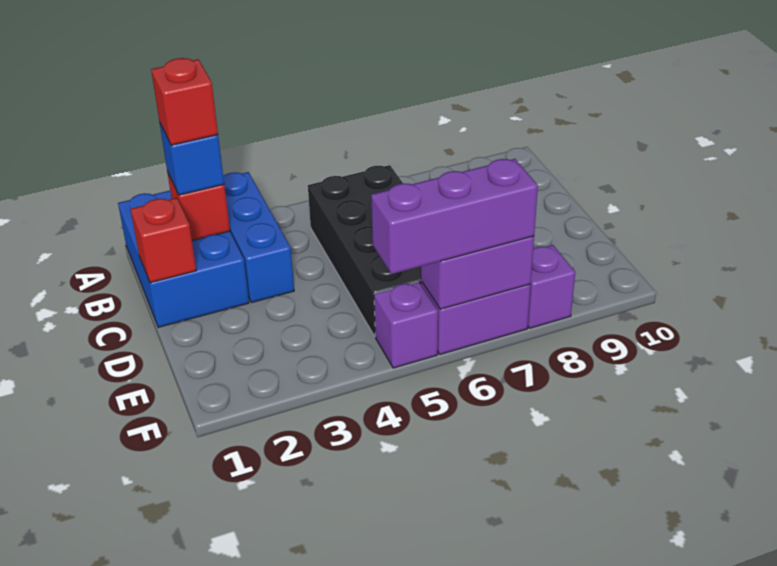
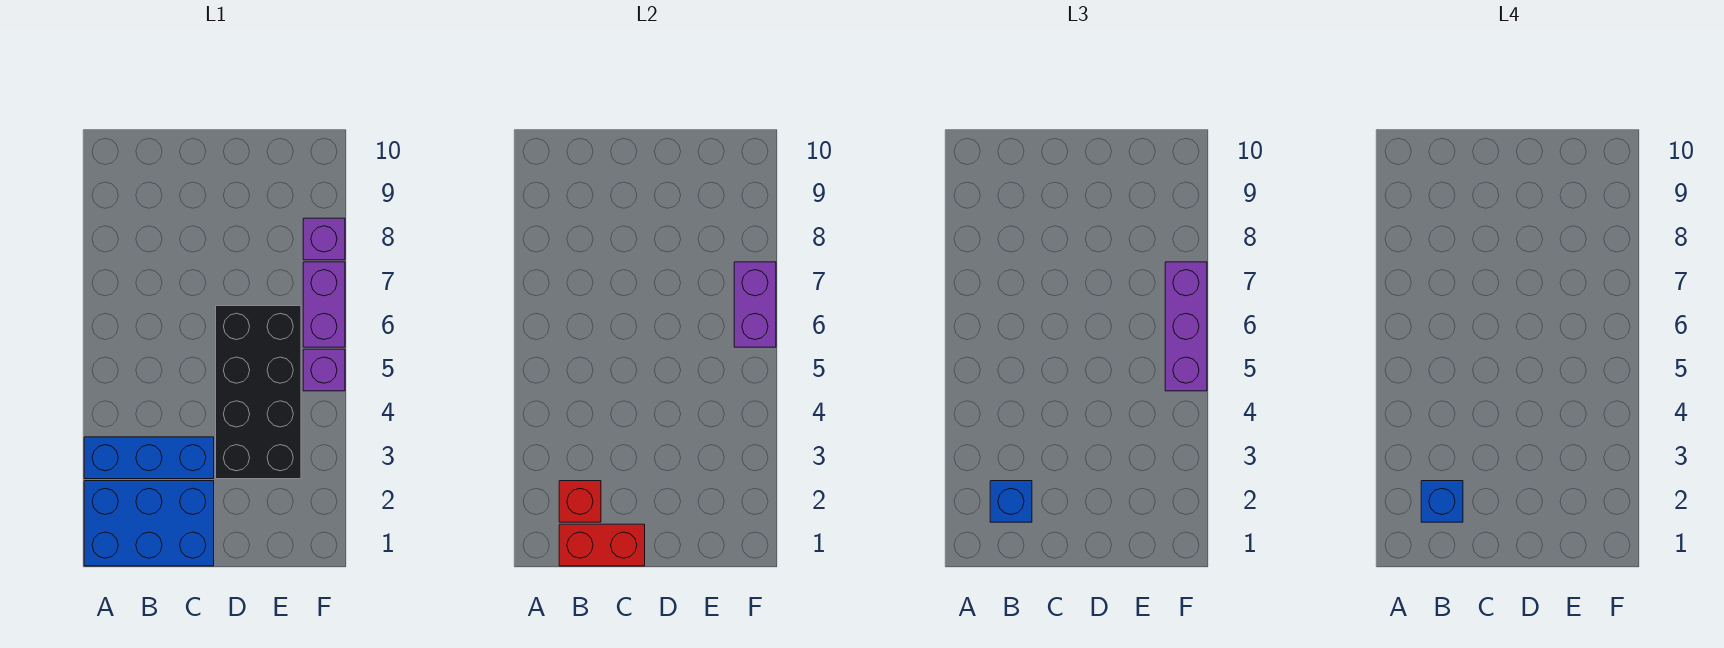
red 1x1 brick [151,58,218,145] -> blue 1x1 brick [1421,481,1463,522]
black 2x4 brick [308,165,421,336] -> black 2x4 brick turned to [216,306,301,479]
red 1x1 brick [131,198,196,283] -> red 1x2 brick [559,524,645,566]

